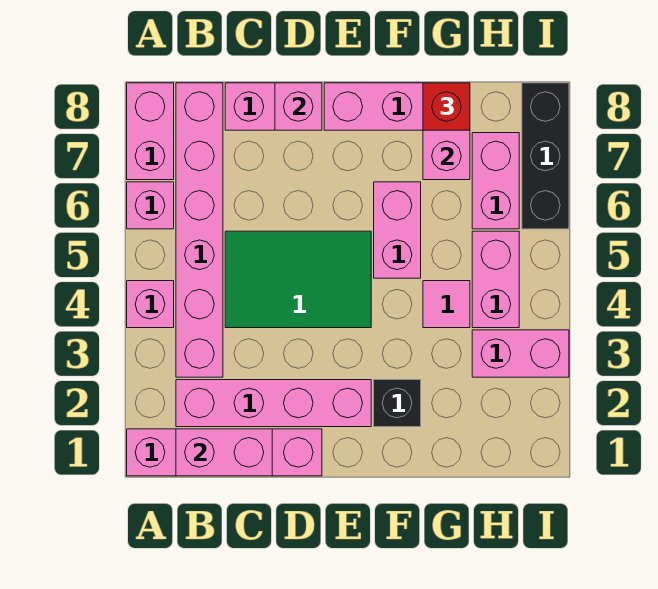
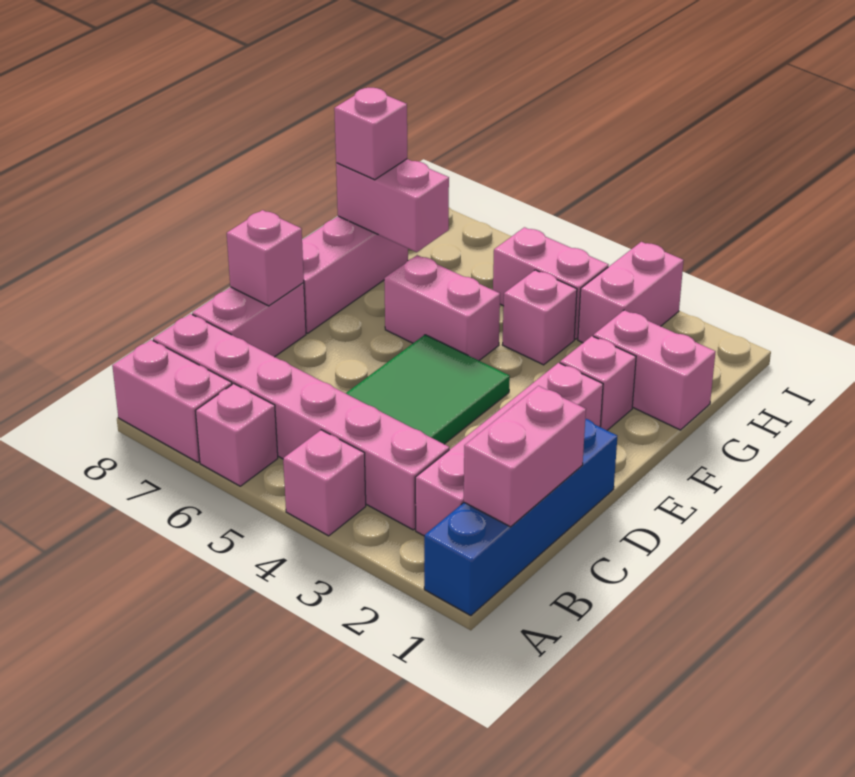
pink 1x4 brick [127,429,322,476] -> blue 1x4 brick [424,419,617,616]
black 1x1 brick [374,380,421,427] -> pink 1x1 brick [560,336,636,430]
pink 1x1 tile [423,281,470,328] -> pink 1x1 brick [502,270,577,365]
red 1x1 brick [423,83,470,130] -> pink 1x1 brick [334,88,407,180]
pink 1x2 brick [472,133,519,229] -> pink 1x2 brick moved to [593,310,715,430]
black 1x3 brick [522,83,569,229] -> none

